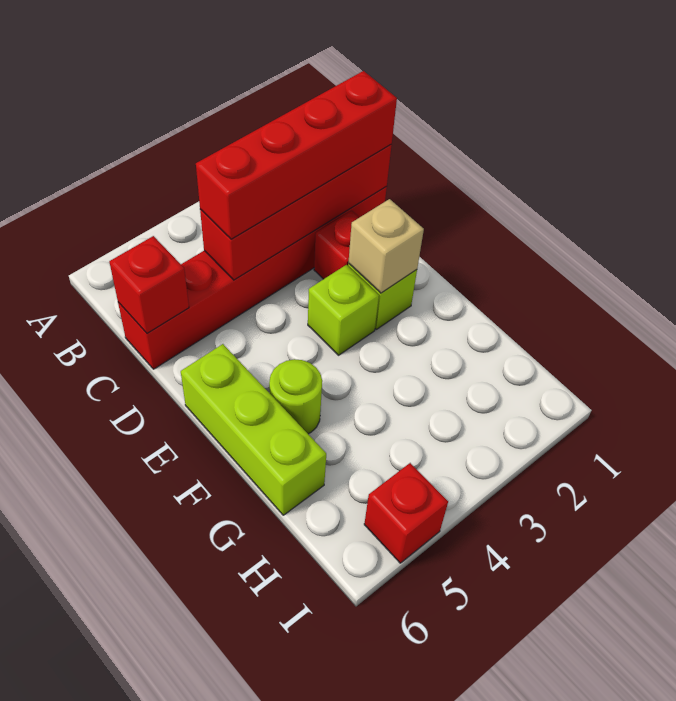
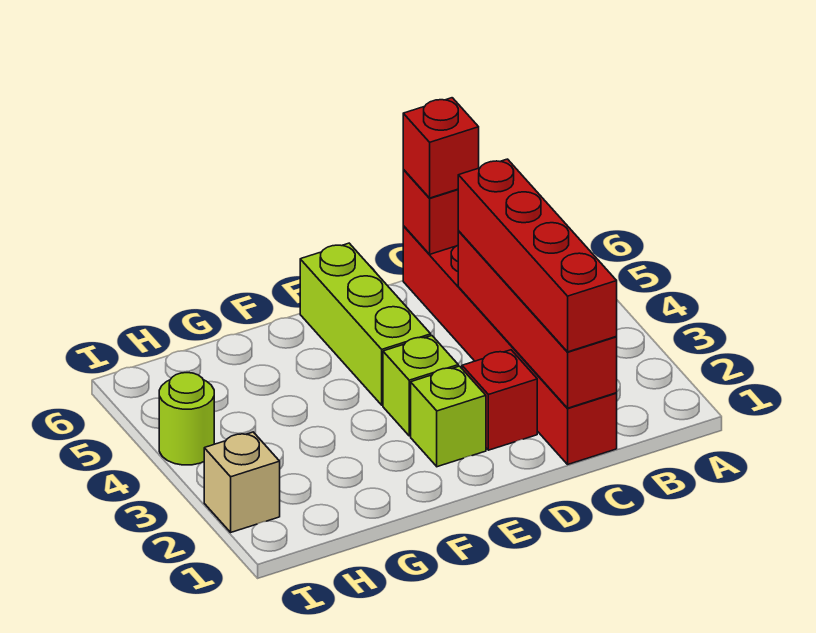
tan 1x1 brick [348,199,424,293] -> tan 1x1 brick moved to [204,432,280,532]
lime 1x3 brick [181,344,326,515] -> lime 1x3 brick turned to [300,243,431,405]
lime 1x1 round brick [269,359,322,434] -> lime 1x1 round brick moved to [159,373,214,465]
red 1x1 brick [364,463,448,563] -> red 1x1 brick moved to [403,98,479,198]

